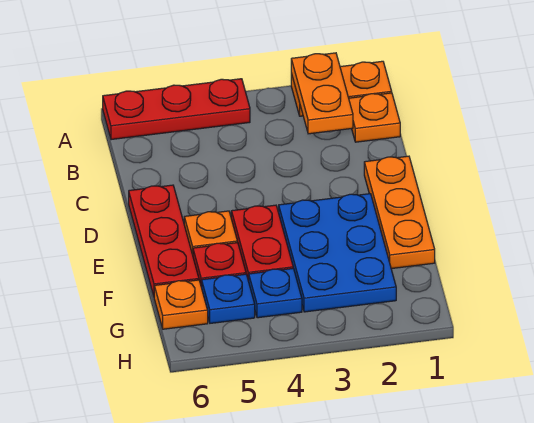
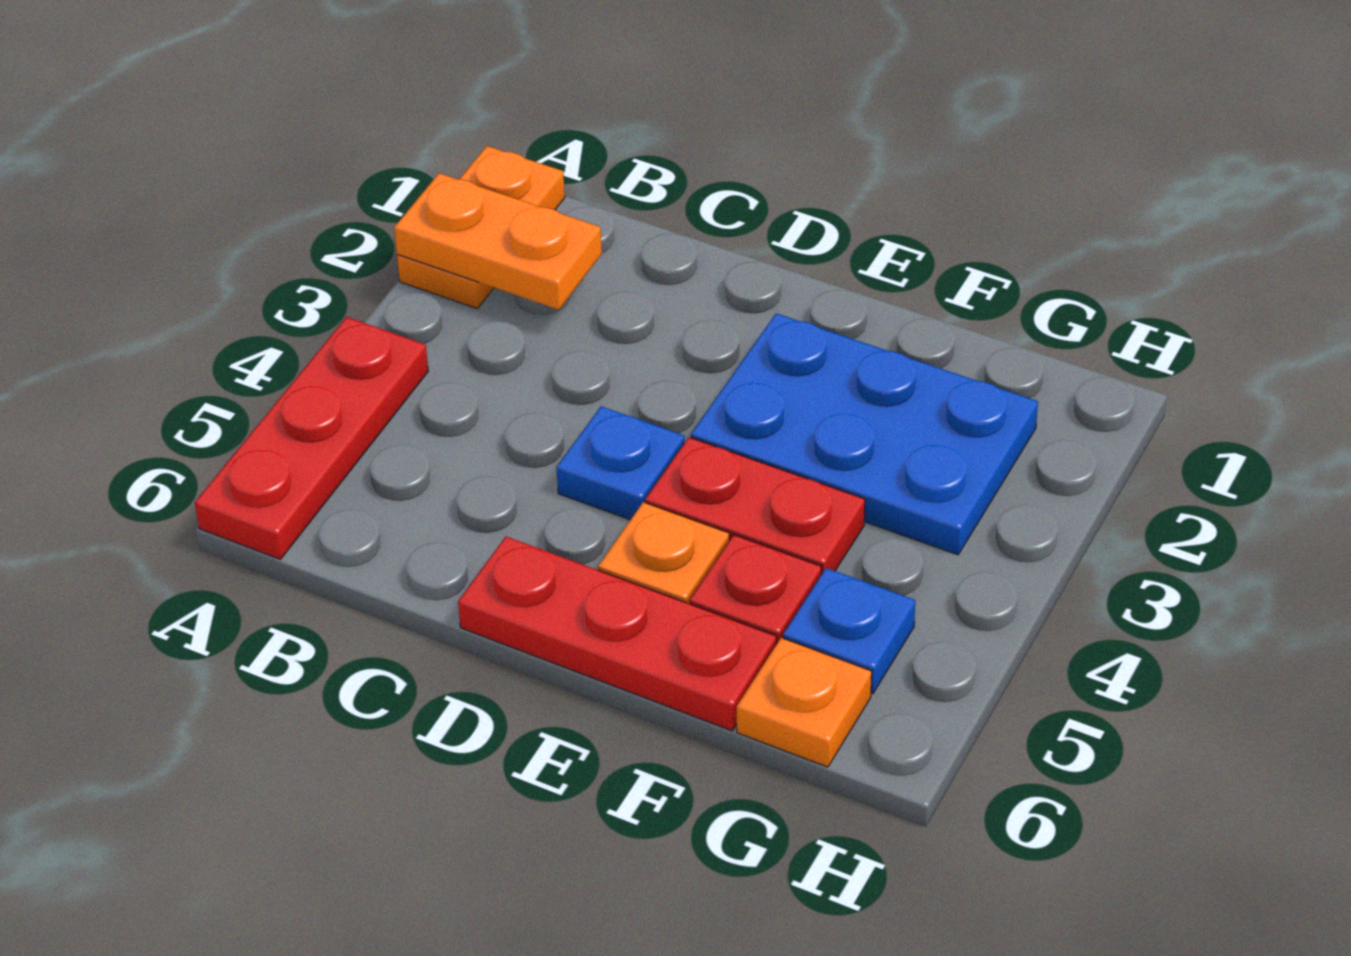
orange 1x1 plate [349,93,400,142] -> none
orange 1x3 plate [364,156,435,269] -> none
blue 1x1 plate [249,268,302,318] -> blue 1x1 plate moved to [556,406,685,520]

